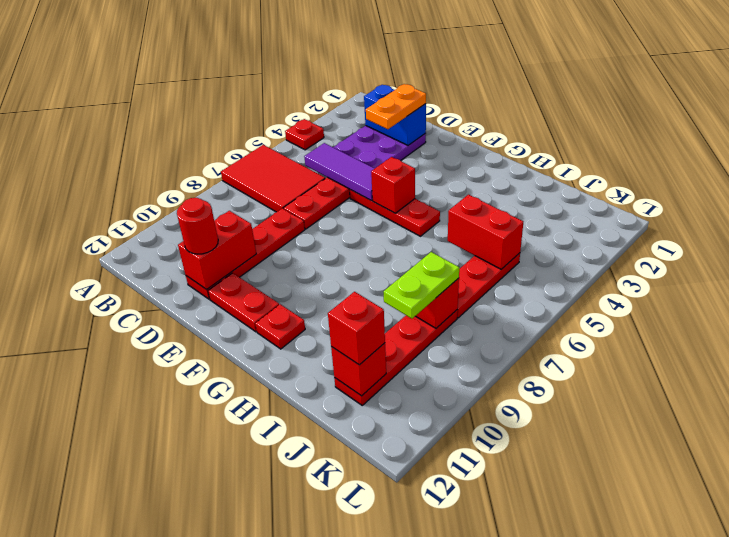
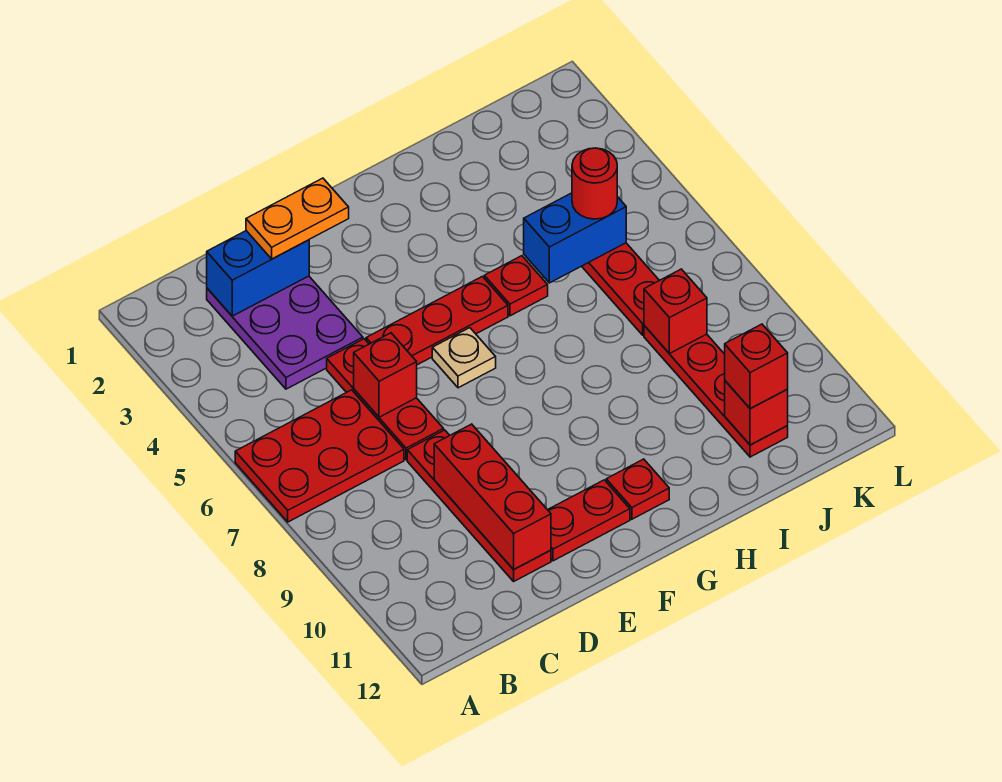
red 1x1 plate [285,119,324,150] -> red 1x1 plate moved to [484,256,548,316]
red 2x3 tile [221,145,325,212] -> red 2x3 plate [235,390,404,522]
purple 1x3 tile [304,143,375,201] -> none
orange 1x2 plate [366,84,426,129] -> orange 1x2 plate turned to [246,178,349,259]
red 1x2 brick [178,211,256,289] -> red 1x3 brick [434,424,551,570]
red 1x1 round brick [177,198,218,254] -> red 1x1 round brick moved to [572,148,617,219]
red 1x1 brick [371,157,415,213] -> red 1x1 brick moved to [354,333,417,417]
none -> tan 1x1 plate [432,328,496,388]
red 1x2 brick [448,195,523,269] -> blue 1x2 brick [524,193,626,283]
lime 1x2 plate [384,252,459,319] -> none

